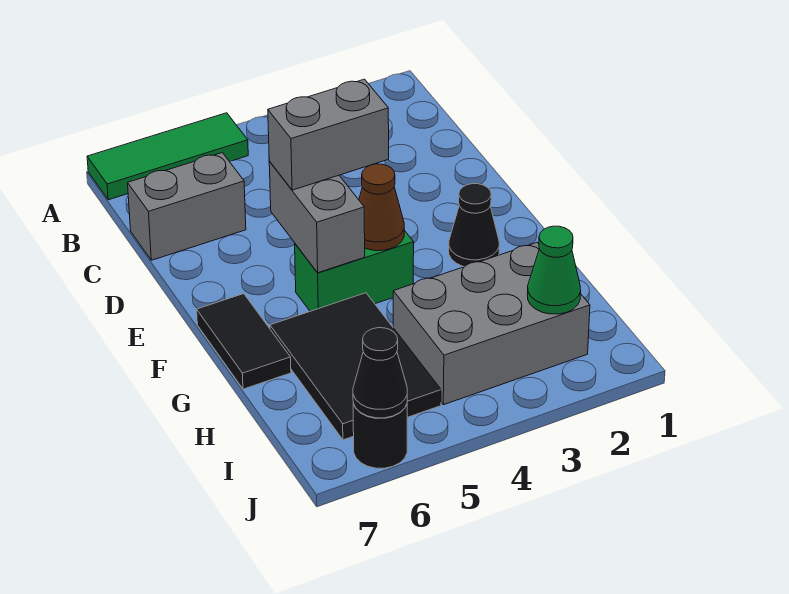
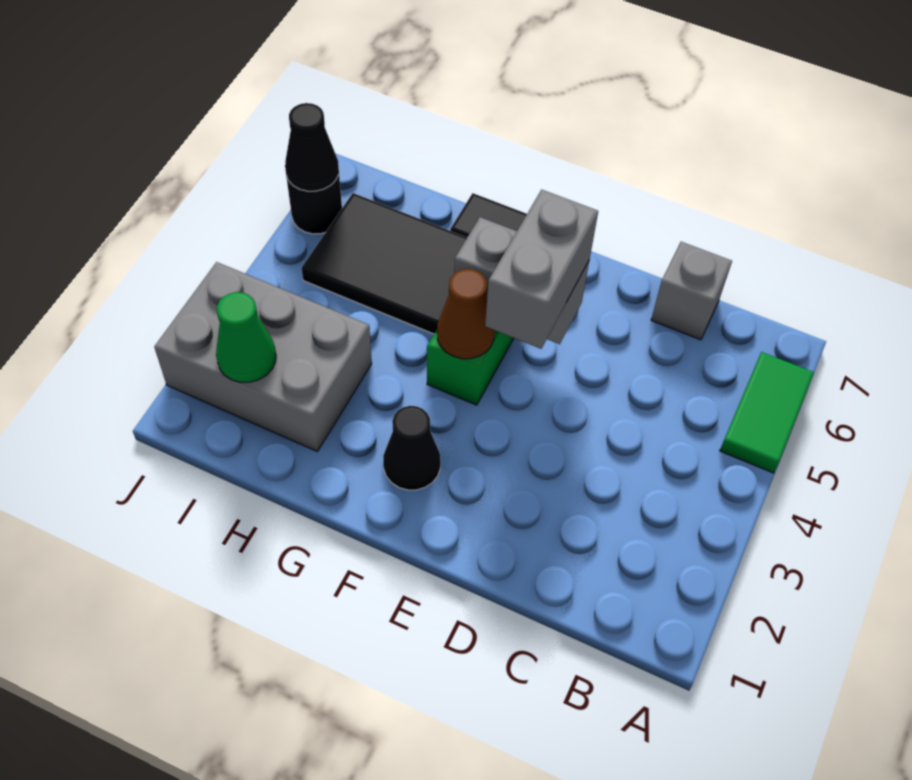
green 1x3 tile [87,113,248,200] -> green 1x2 tile [720,352,814,473]
grey 1x2 brick [128,153,246,260] -> grey 1x1 brick [651,242,732,340]
grey 2x3 brick [393,243,590,405] -> grey 2x3 brick turned to [154,262,372,451]

